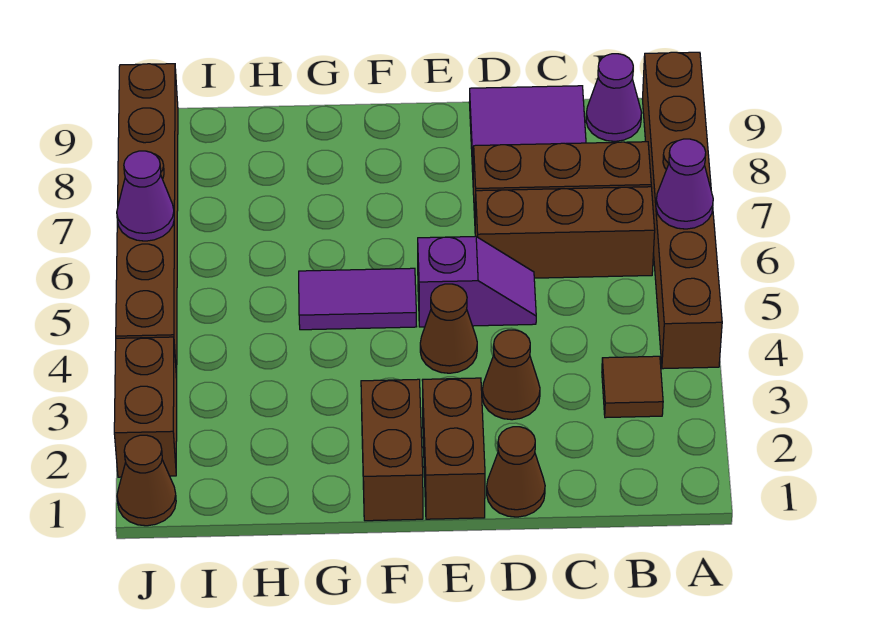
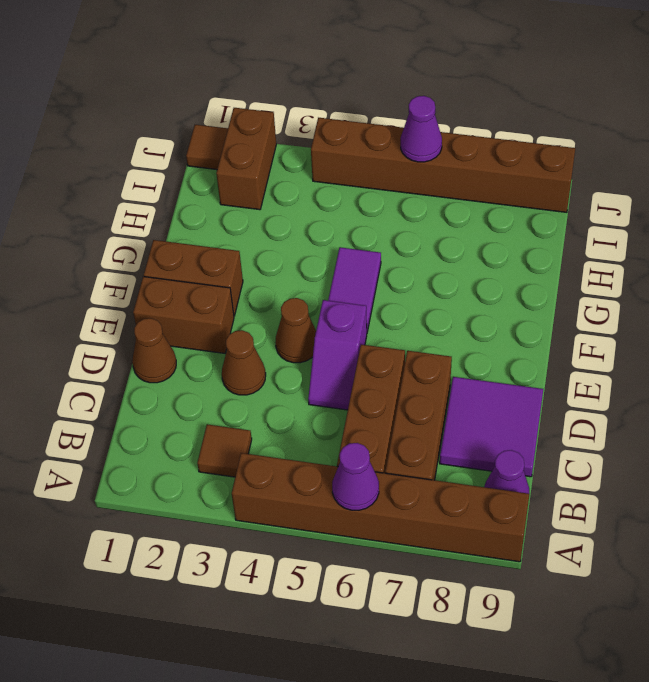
brown 1x1 cone [117,435,176,526] -> brown 1x1 tile [186,125,228,170]
brown 1x2 brick [114,337,177,477] -> brown 1x2 brick turned to [216,108,276,210]

